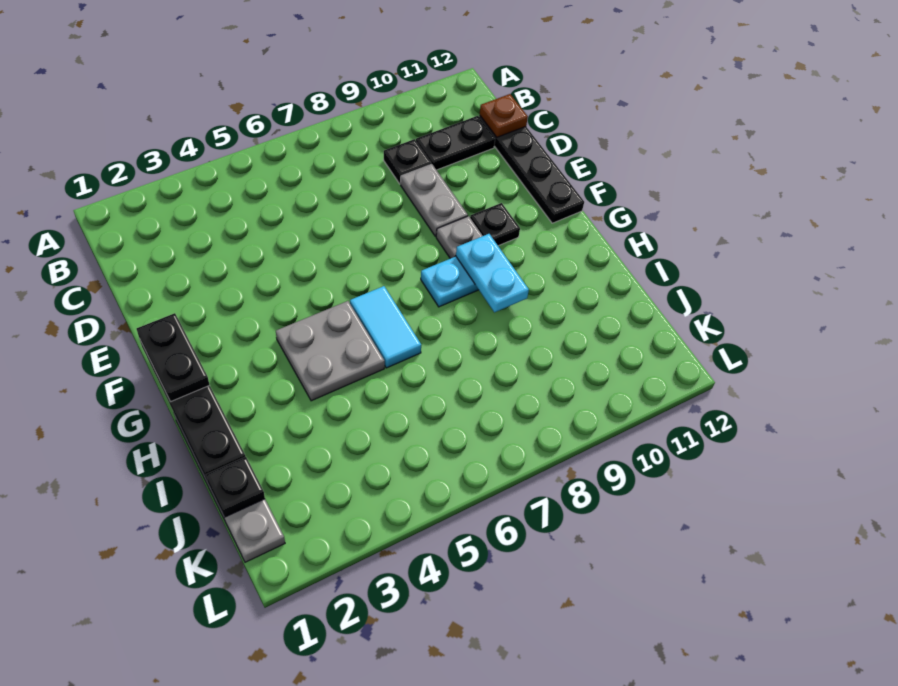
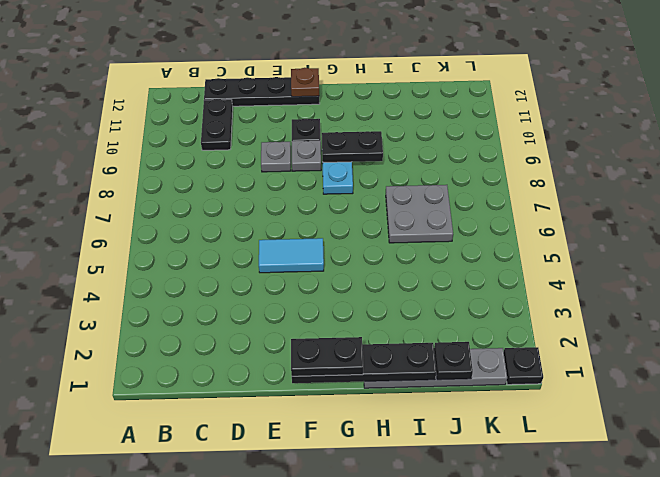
black 1x1 plate [384,139,431,184] -> black 1x1 plate moved to [504,347,543,385]
brown 1x1 plate [480,94,528,137] -> brown 1x1 plate moved to [291,68,319,97]
grey 1x2 plate [401,164,468,236] -> grey 1x1 plate [261,142,291,172]
grey 2x2 plate [276,301,385,401] -> grey 2x2 plate moved to [386,185,453,243]
cyan 1x2 tile [350,286,421,368] -> cyan 1x2 tile moved to [259,238,324,273]
cyan 1x2 plate [456,234,529,312] -> black 1x2 plate [322,131,383,162]

